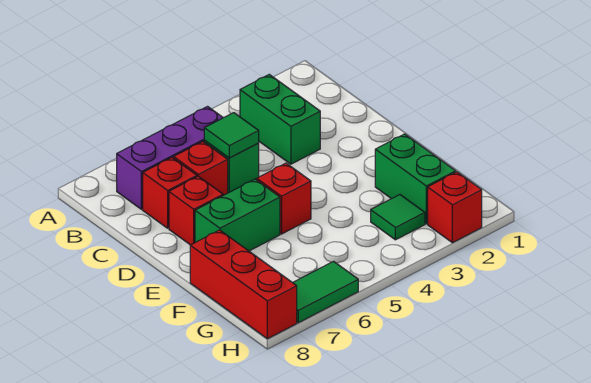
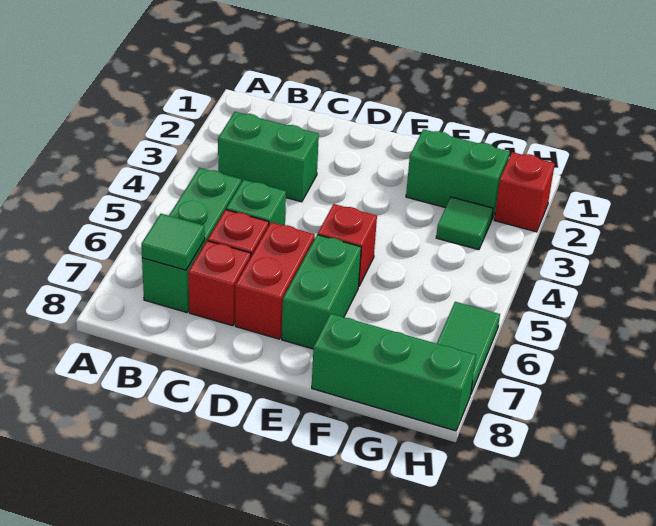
purple 1x3 brick [117,107,223,209] -> green 1x3 brick [142,168,241,312]
green 1x1 tile [204,113,259,158] -> green 1x1 tile moved to [141,214,205,270]
red 1x1 brick [169,176,223,245] -> red 1x2 brick [235,222,315,339]
red 1x3 brick [190,230,297,339] -> green 1x3 brick [312,314,476,431]

